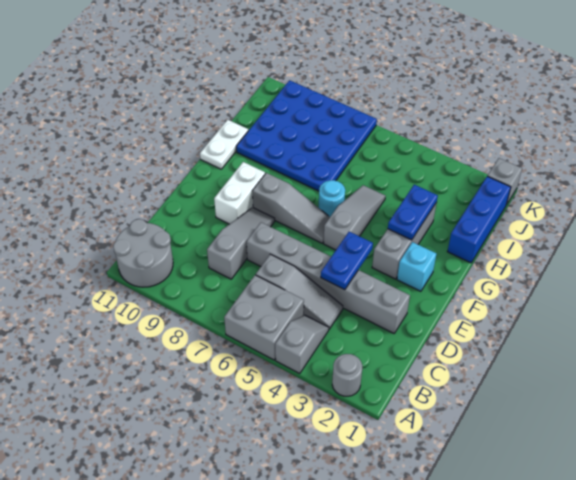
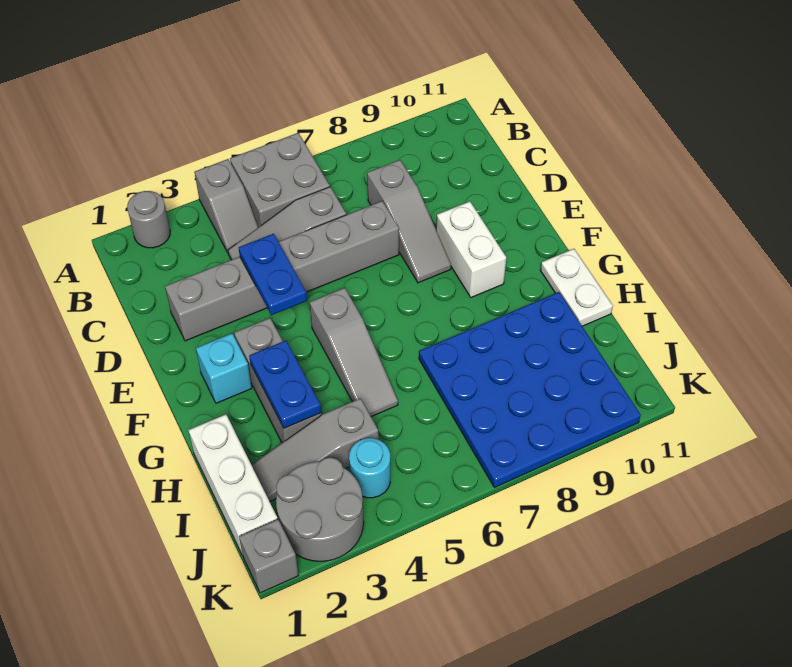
grey 2x2 round brick [113,219,173,287] -> grey 2x2 round brick moved to [276,457,364,561]
grey 1x3 slope [253,173,330,243] -> grey 1x3 slope moved to [252,398,379,501]
cyan 1x1 round brick [319,180,345,217] -> cyan 1x1 round brick moved to [349,438,390,498]
blue 1x3 brick [447,176,511,263] -> white 1x3 brick [188,414,278,556]

